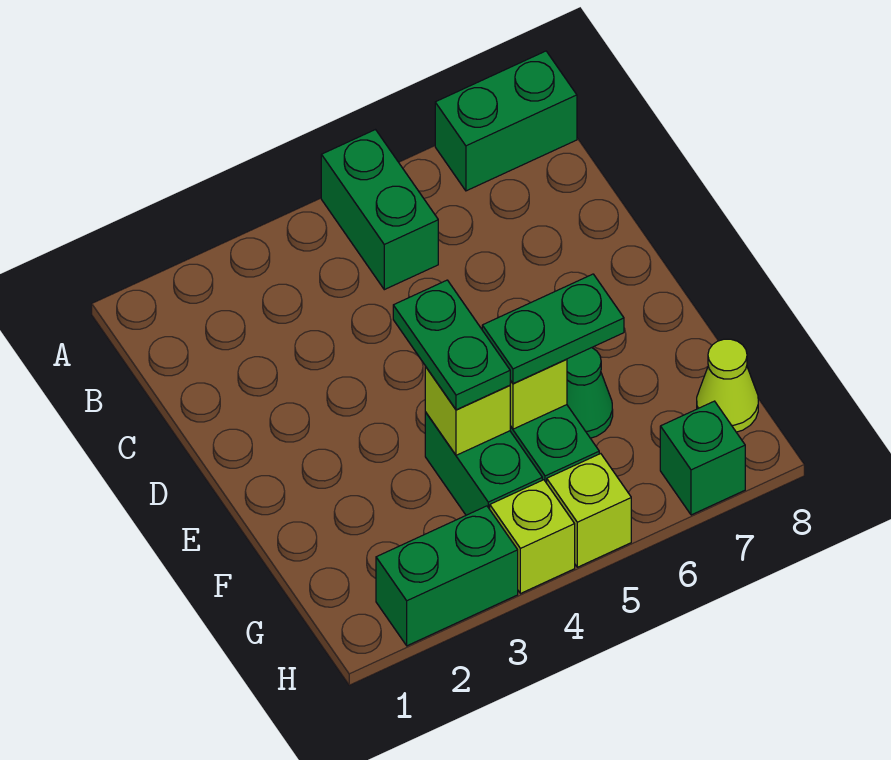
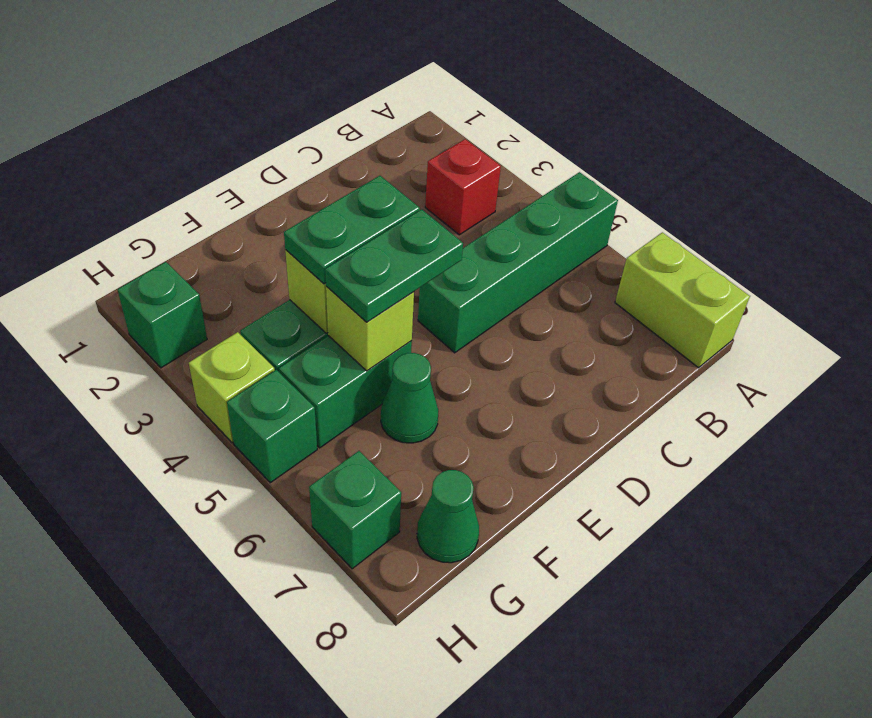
green 1x2 brick [321,130,438,290] -> green 1x4 brick [418,172,618,353]
green 1x2 brick [435,51,577,191] -> lime 1x2 brick [615,232,750,368]
none -> red 1x1 brick [425,139,501,235]
green 1x2 plate [482,274,624,384] -> green 1x2 plate turned to [325,209,463,322]
lime 1x1 cone [697,339,758,432] -> green 1x1 cone [417,470,479,563]
green 1x2 brick [376,506,518,646] -> green 1x1 brick [117,262,207,368]
lime 1x1 brick [547,454,631,567] -> green 1x1 brick [227,370,317,483]

